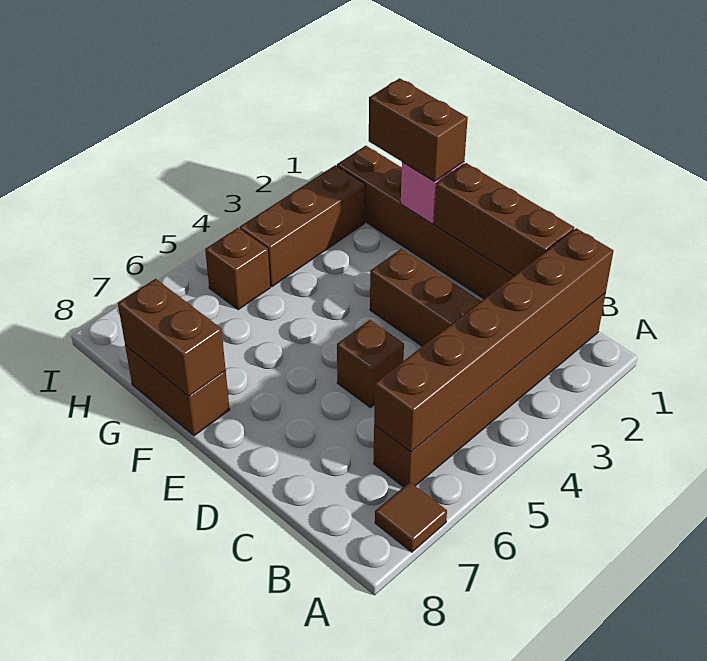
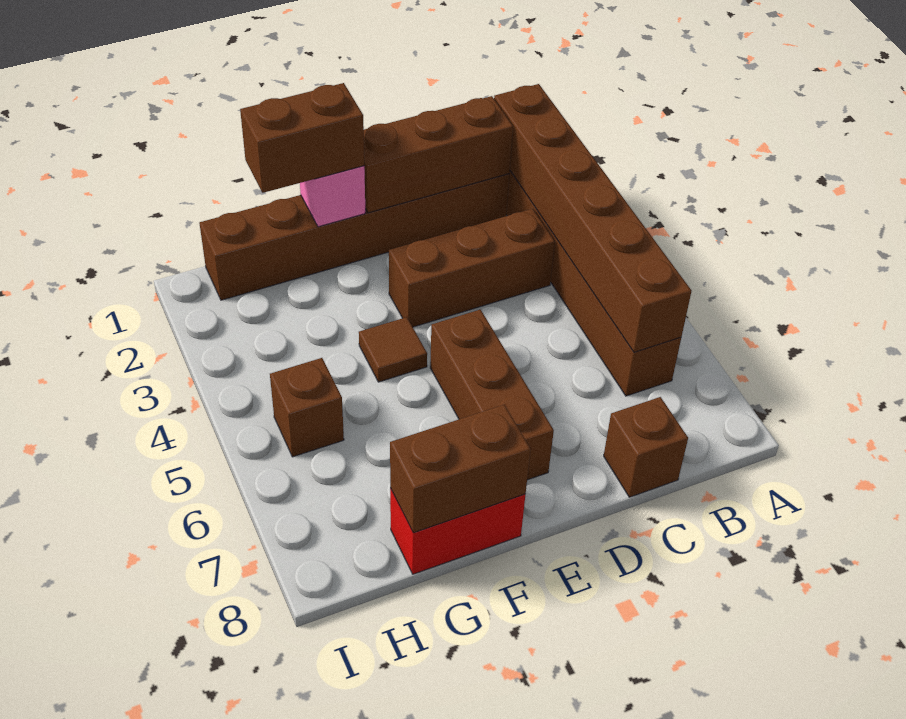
brown 1x1 tile [375,482,447,552] -> brown 1x1 tile moved to [359,317,427,382]
brown 1x1 brick [337,320,404,408] -> brown 1x1 brick moved to [604,397,688,497]
brown 1x2 brick [125,346,230,436] -> red 1x2 brick [390,488,525,574]
brown 1x3 brick [240,165,365,287] -> brown 1x3 brick moved to [430,310,554,480]

